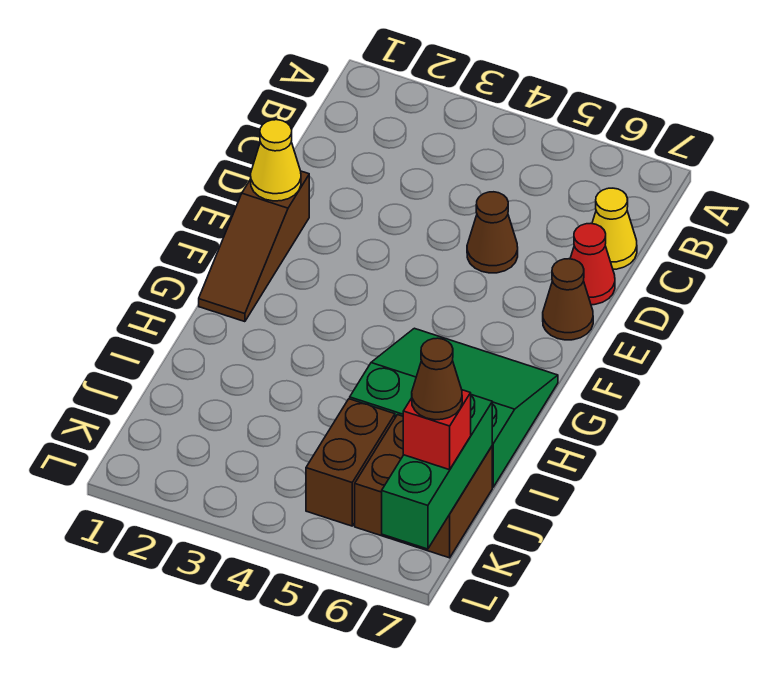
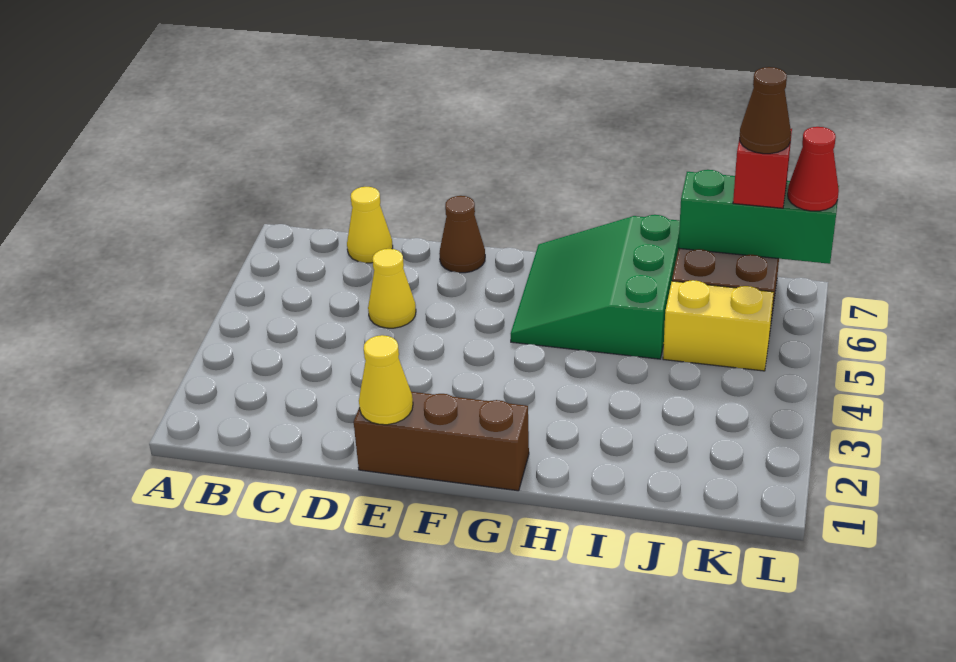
brown 1x1 cone [467,192,518,273] -> yellow 1x1 cone [368,249,416,328]
red 1x1 cone [570,223,615,305] -> red 1x1 cone moved to [788,127,839,211]
brown 1x3 slope [199,171,309,322] -> brown 1x3 brick [354,392,529,491]
brown 1x2 brick [306,399,395,526] -> yellow 1x2 brick [663,280,774,371]

